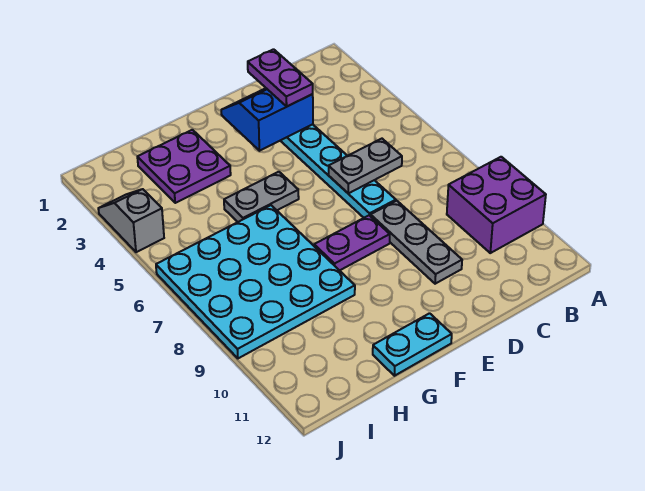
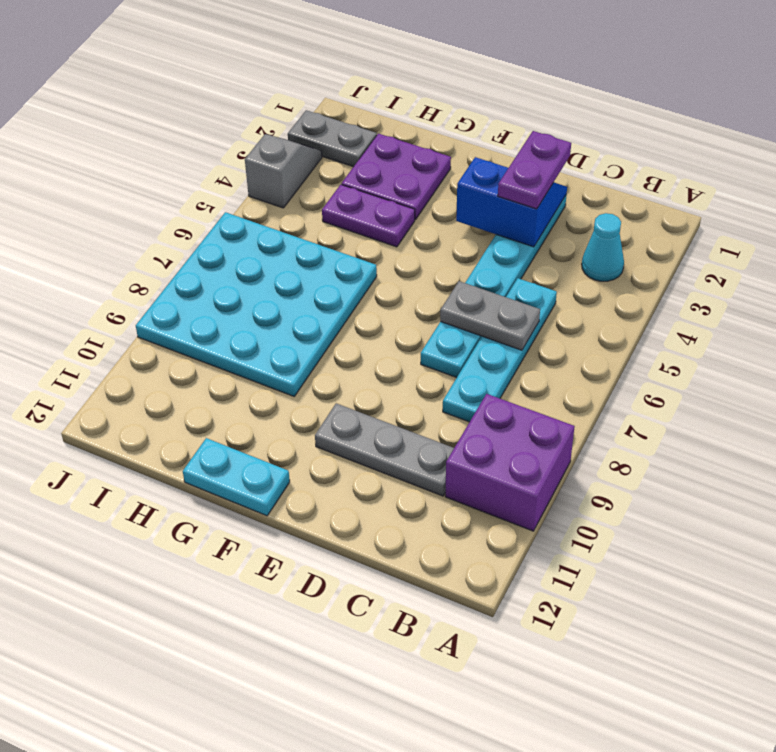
none -> cyan 1x1 cone [582,213,624,281]
none -> cyan 1x4 plate [443,278,557,422]
grey 1x3 plate [371,201,462,284] -> grey 1x3 plate turned to [315,403,454,496]
purple 1x2 plate [314,215,390,271] -> purple 1x2 plate moved to [322,185,415,247]
grey 1x2 plate [224,172,299,222] -> grey 1x2 plate moved to [288,110,377,167]

